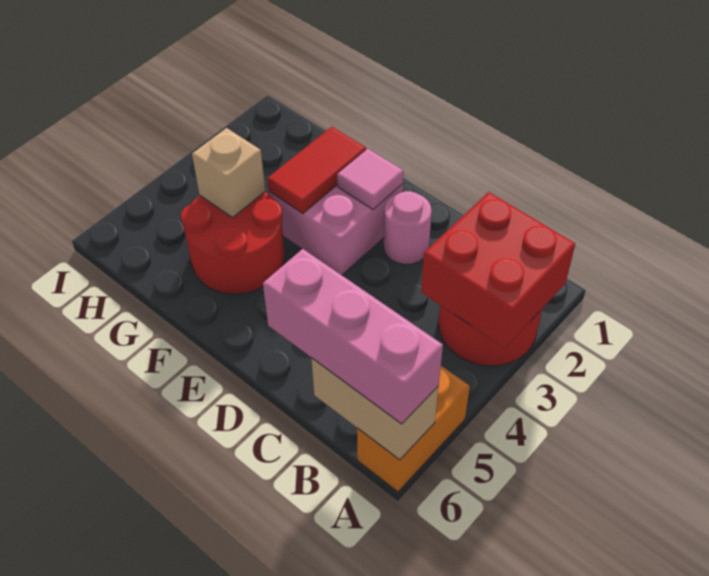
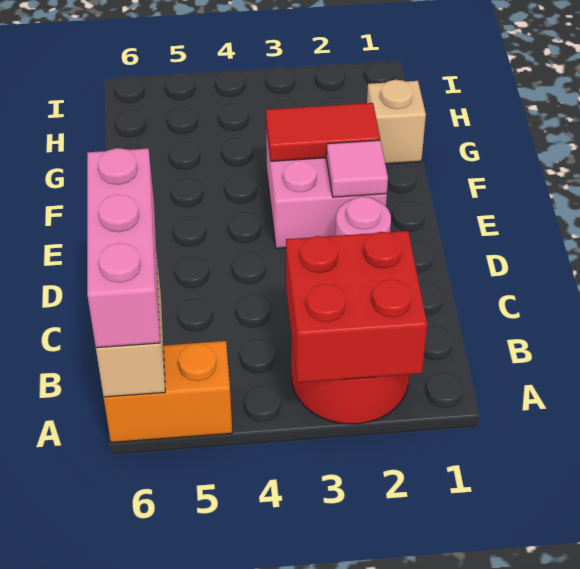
red 2x2 round brick [181,192,285,294] -> none
tan 1x1 brick [192,128,265,218] -> tan 1x1 brick moved to [367,80,426,164]

